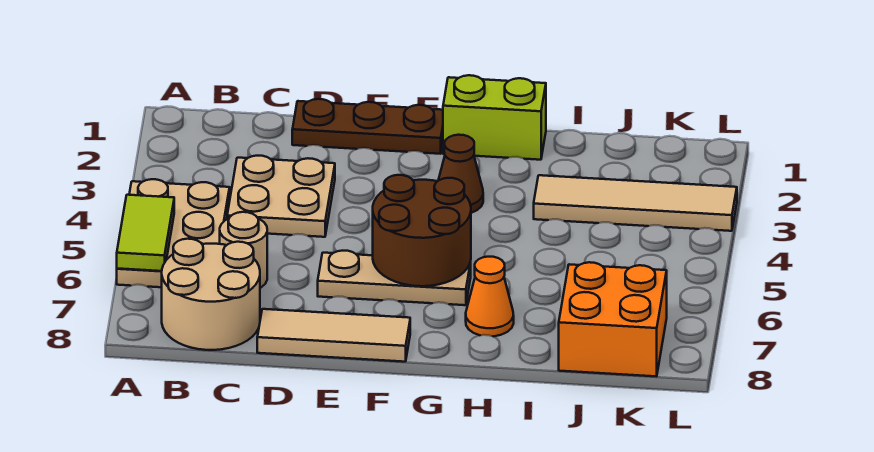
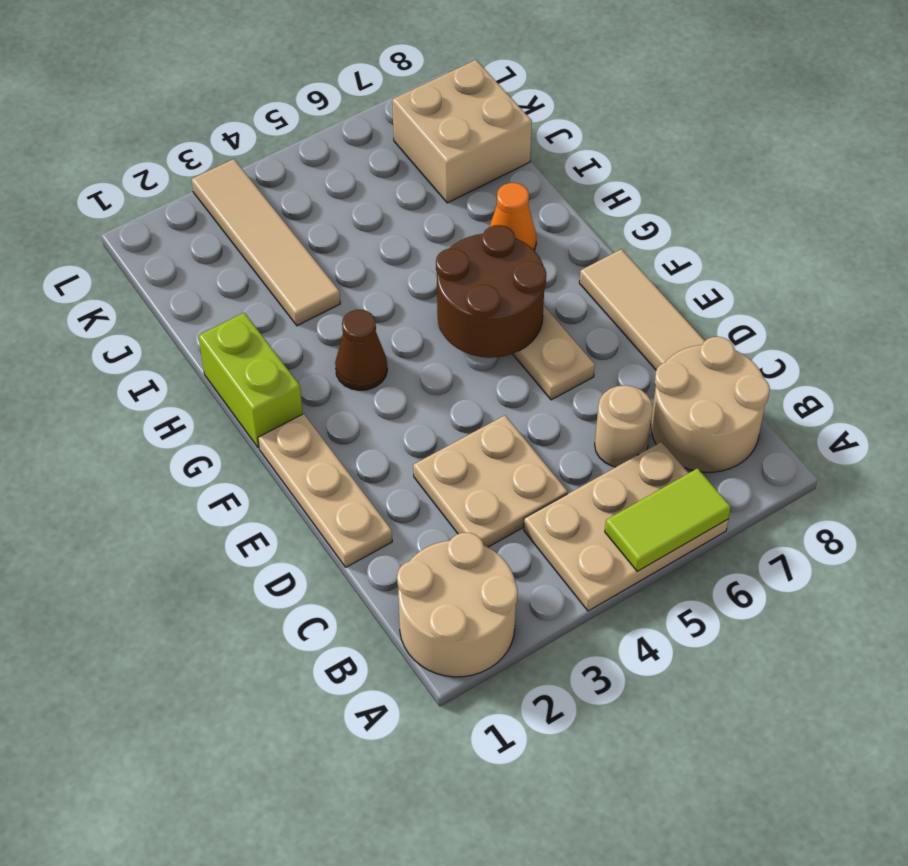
none -> tan 2x2 round brick [397,533,518,677]
brown 1x3 plate [292,99,443,154] -> tan 1x3 plate [258,414,392,567]
orange 2x2 brick [559,262,667,376] -> tan 2x2 brick [392,60,532,203]

